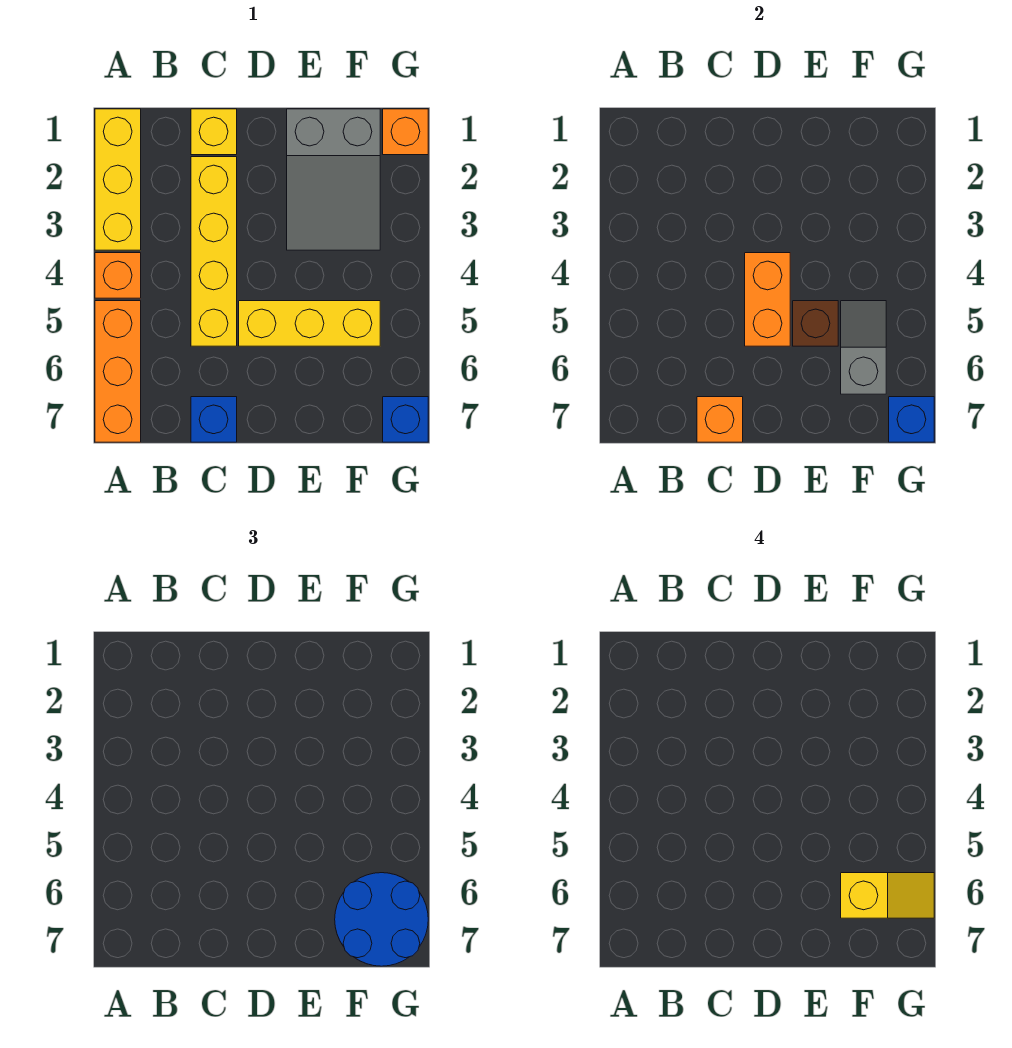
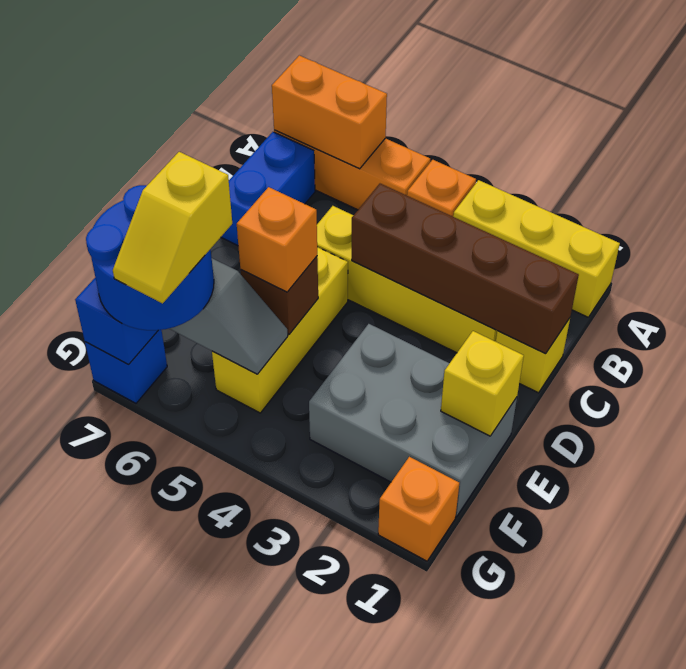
none -> brown 1x4 brick [352,184,579,354]
blue 1x1 brick [191,397,237,442] -> blue 1x2 brick [221,132,315,246]
orange 1x1 brick [697,397,743,442] -> orange 1x1 brick moved to [237,187,317,292]
orange 1x2 brick [745,253,790,346] -> orange 1x2 brick moved to [272,55,387,169]
grey 2x3 slope [287,109,380,250] -> grey 2x3 brick [309,324,517,517]
none -> yellow 1x1 brick [441,331,524,436]

